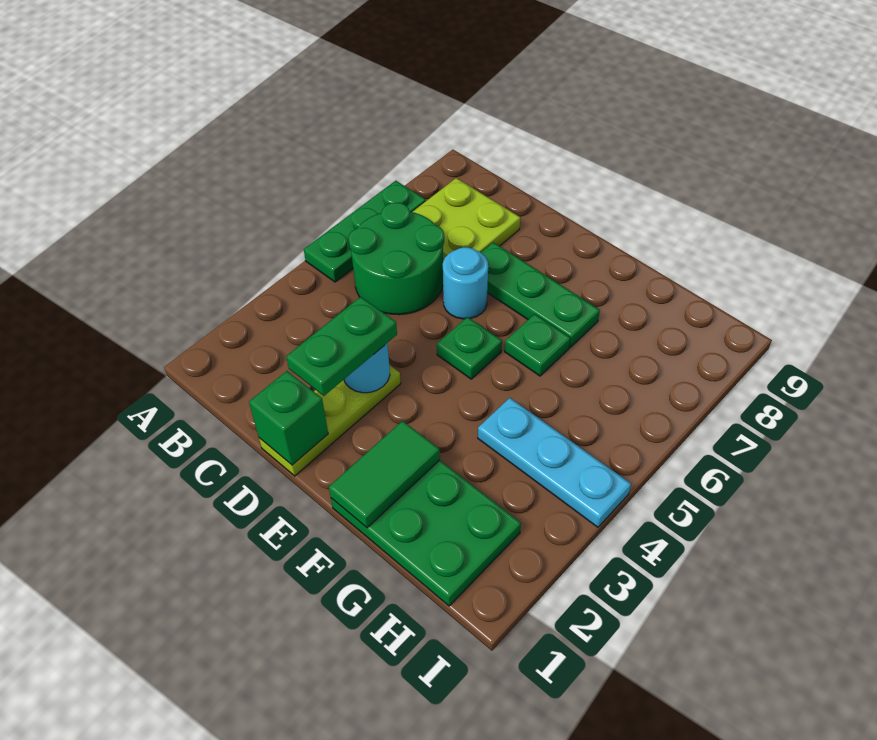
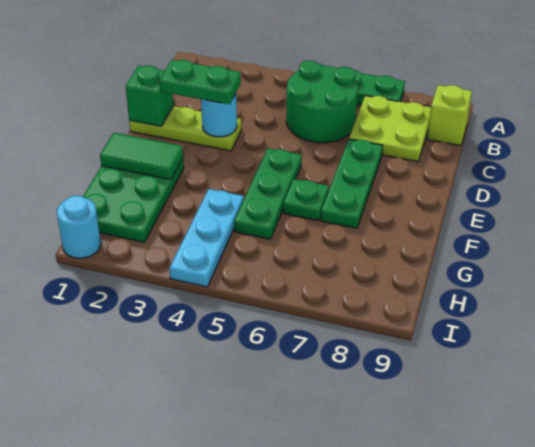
none -> lime 1x1 brick [427,85,472,146]
cyan 1x1 round brick [443,247,488,319] -> cyan 1x1 round brick moved to [57,196,101,258]
green 1x1 plate [437,317,502,379] -> green 1x3 plate [234,148,302,239]

